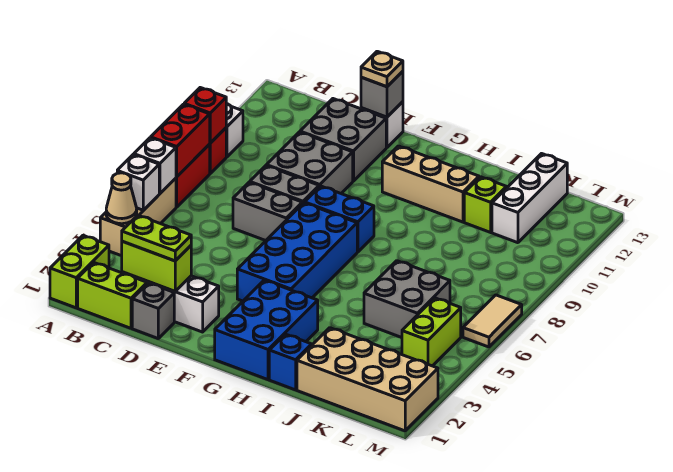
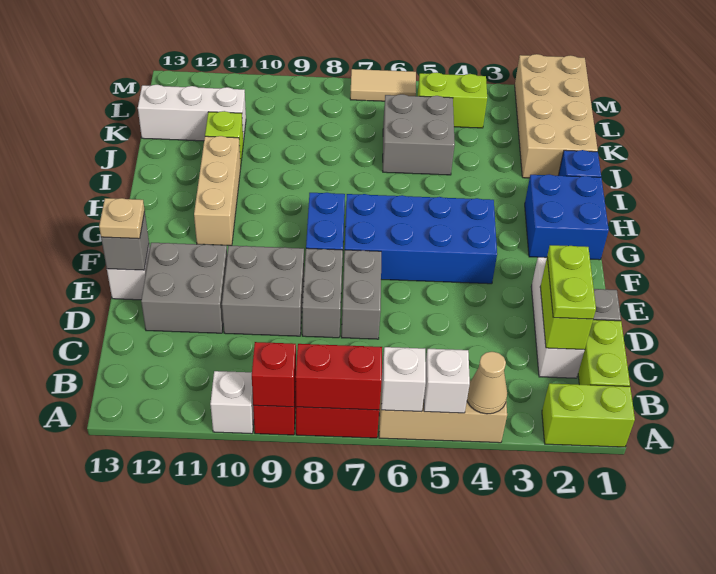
blue 2x3 brick [215,280,318,380] -> blue 2x2 brick [525,174,609,260]

